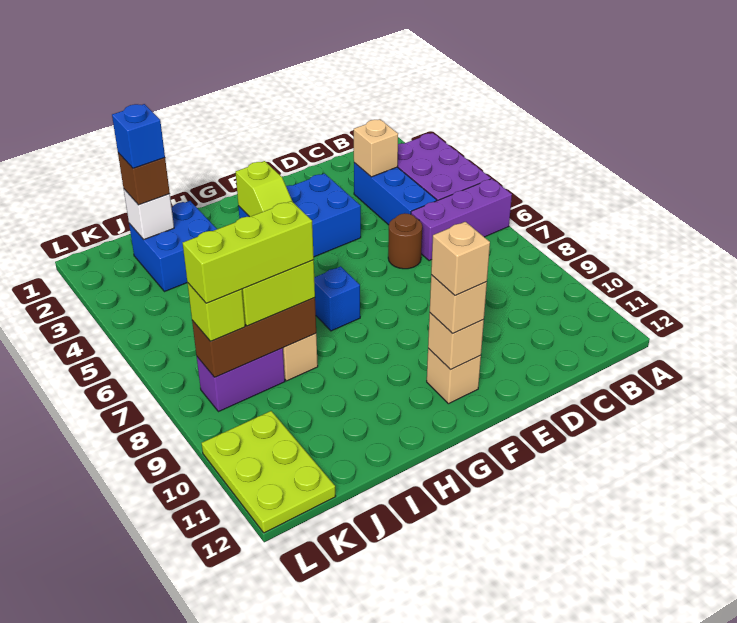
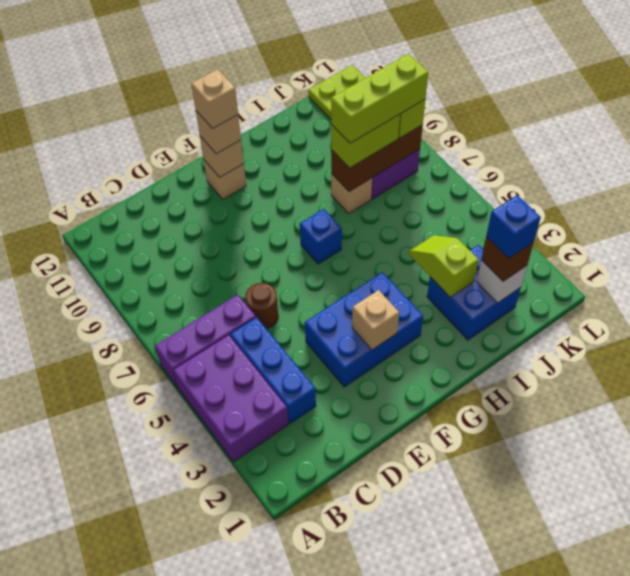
tan 1x1 brick [354,119,398,177] -> tan 1x1 brick moved to [352,290,399,350]
lime 1x2 slope [236,161,292,217] -> lime 1x2 slope moved to [409,235,479,297]

